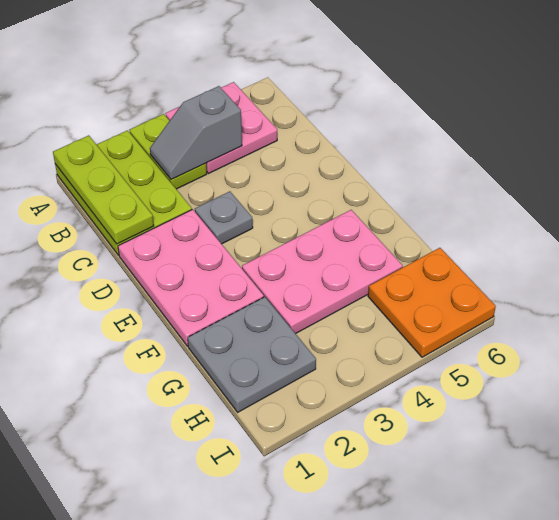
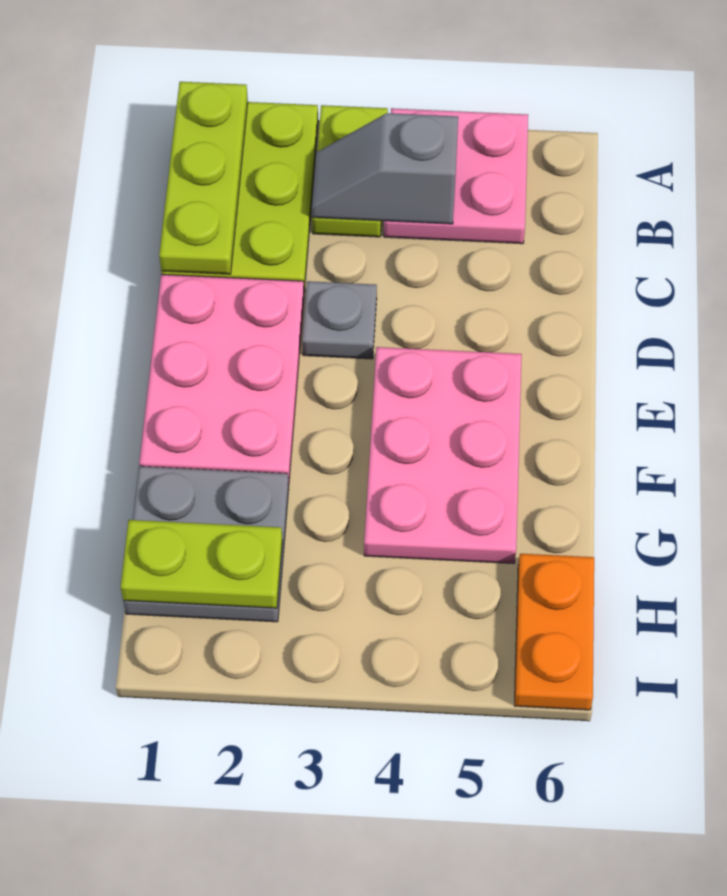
pink 2x3 plate [242,210,403,334] -> pink 2x3 plate turned to [364,347,522,564]
none -> lime 1x2 plate [121,520,282,608]
orange 2x2 plate [368,248,496,357] -> orange 1x2 plate [514,554,594,710]

